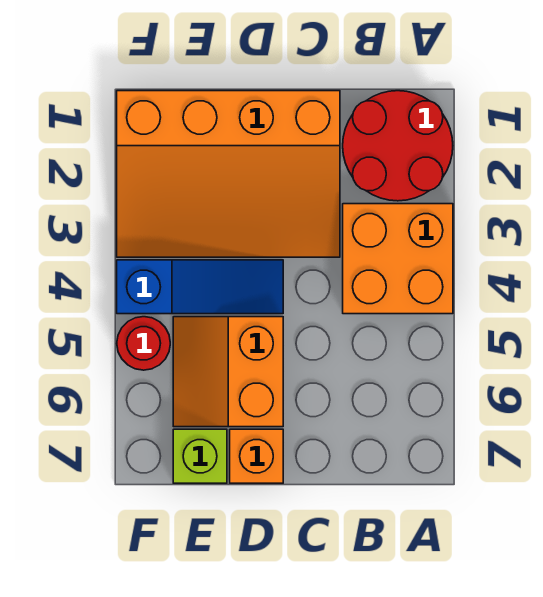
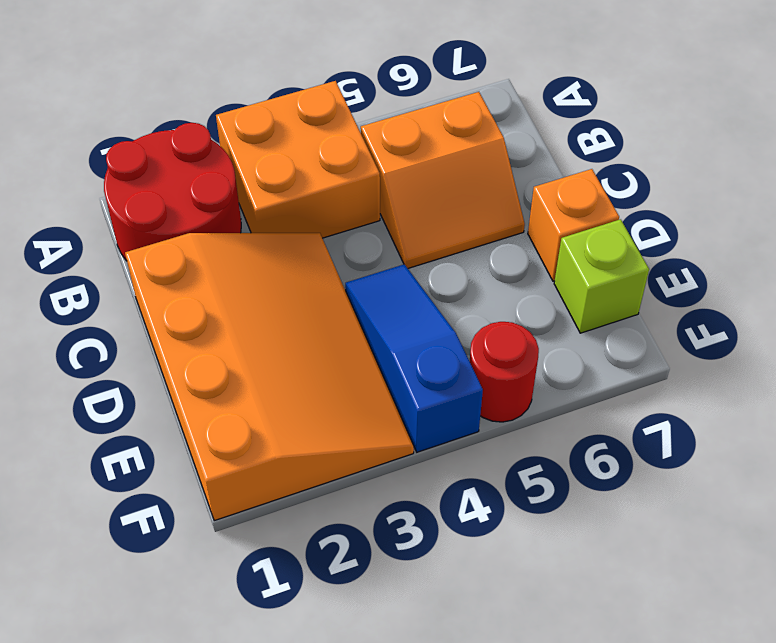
orange 2x2 slope [173,317,283,427] -> orange 2x2 slope moved to [361,92,525,268]

